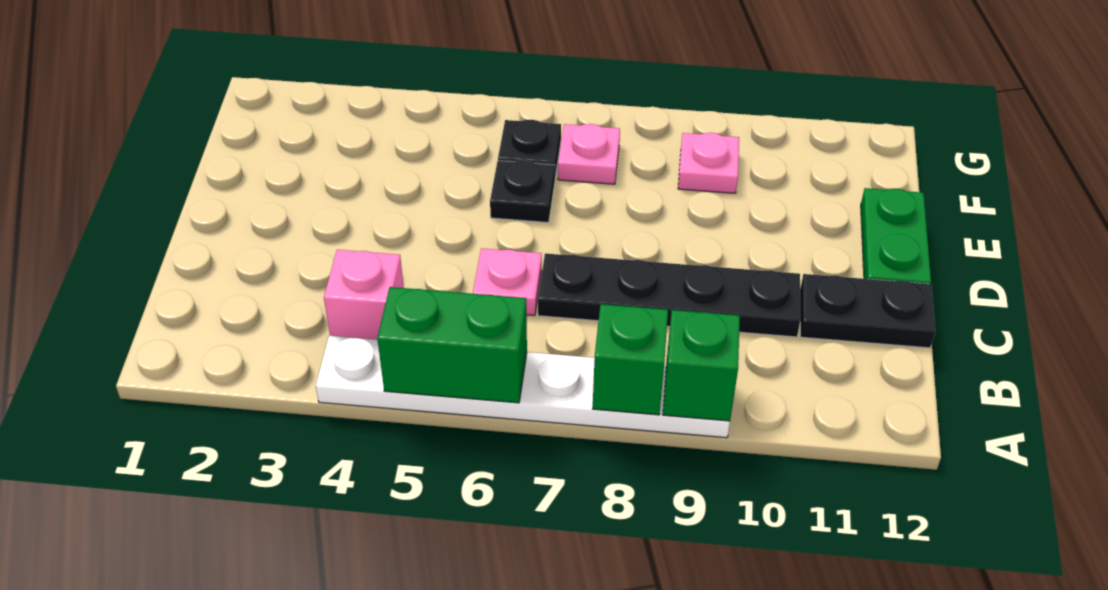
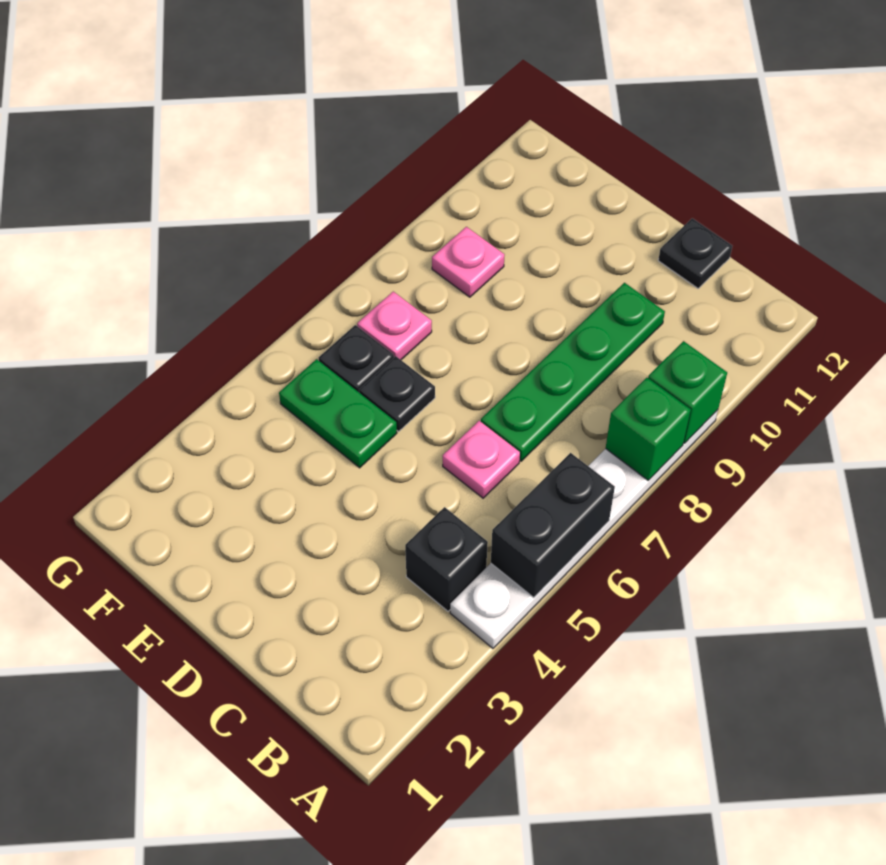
green 1x2 brick [377,287,527,403] -> black 1x2 brick [491,453,615,597]
pink 1x1 brick [324,250,404,340] -> black 1x1 brick [405,507,488,611]
black 1x4 plate [538,253,800,337] -> green 1x4 plate [481,283,665,461]
black 1x2 plate [800,274,935,348] -> black 1x1 plate [658,218,732,288]
green 1x2 plate [861,188,931,284] -> green 1x2 plate moved to [279,359,397,468]

